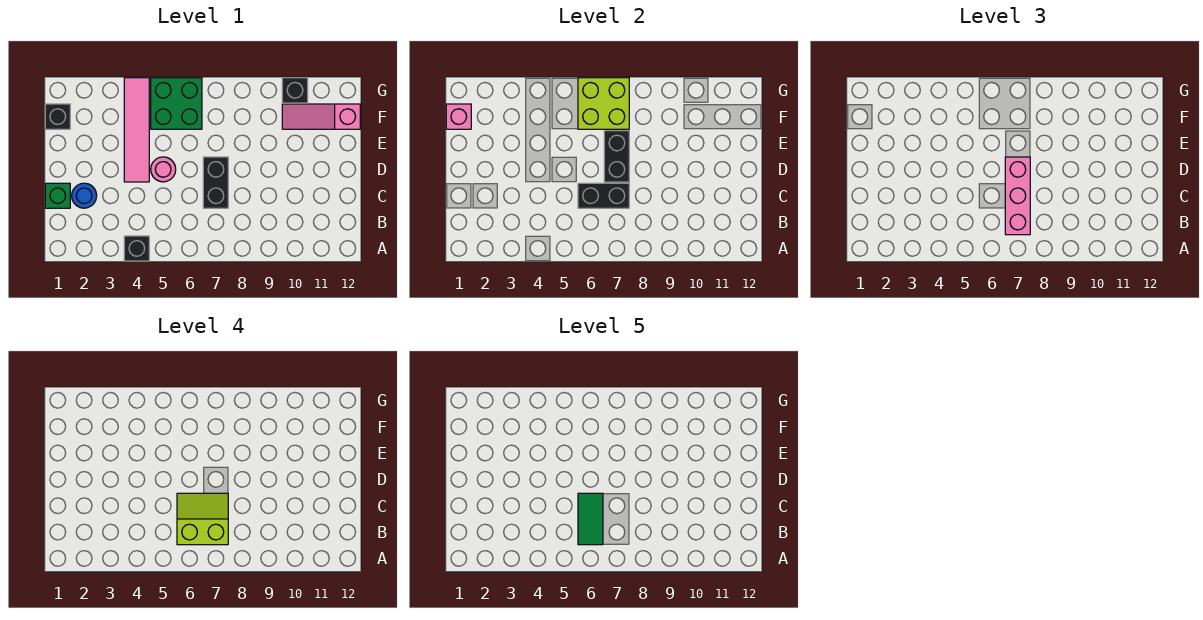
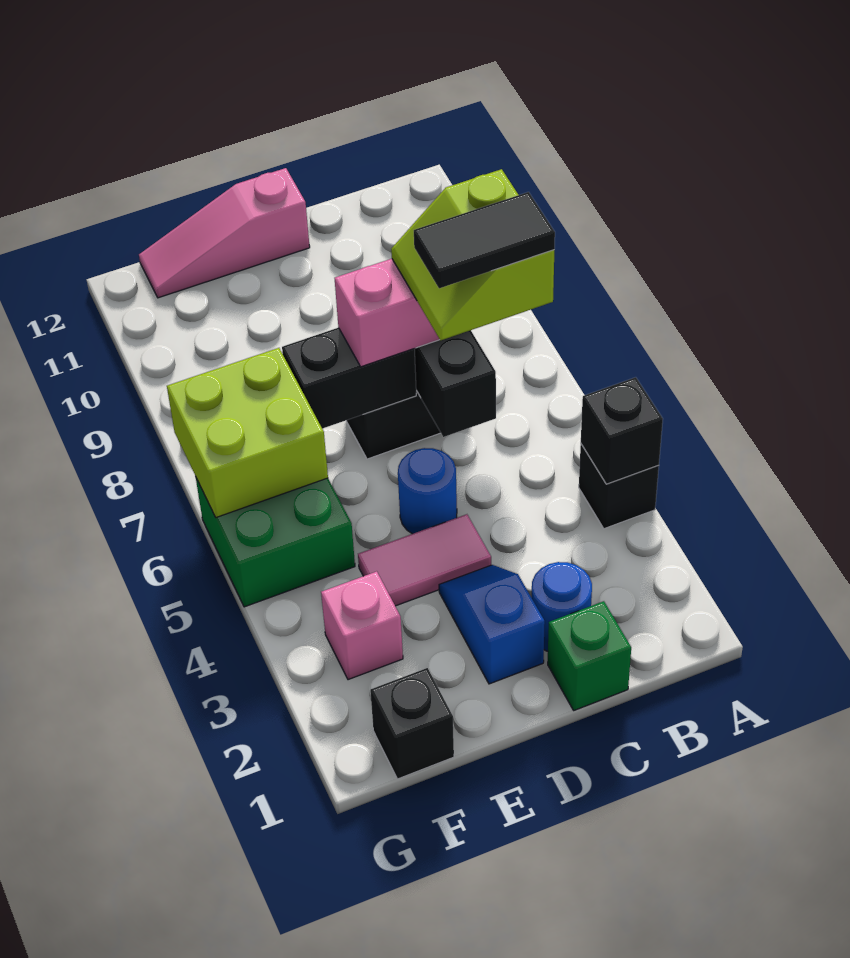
green 1x2 tile [578,493,603,545] -> black 1x2 tile [414,192,555,288]
none -> blue 1x2 slope [439,565,545,684]
pink 1x4 tile [124,78,149,182] -> pink 1x2 tile [358,514,491,606]
pink 1x1 round brick [151,157,176,182] -> blue 1x1 round brick [398,448,457,534]
pink 1x1 brick [446,104,471,129] -> pink 1x1 brick moved to [321,571,403,680]
pink 1x3 slope [282,104,360,129] -> pink 1x3 slope turned to [139,168,310,298]
black 1x1 brick [282,78,308,103] -> black 1x1 brick moved to [581,377,663,484]

